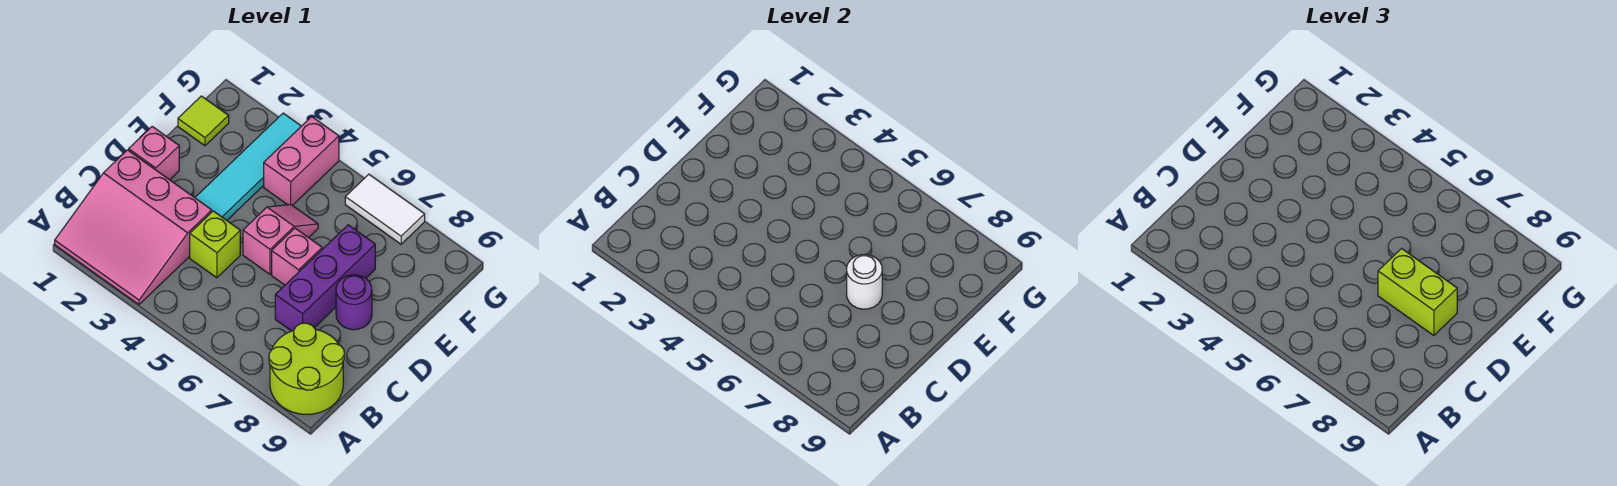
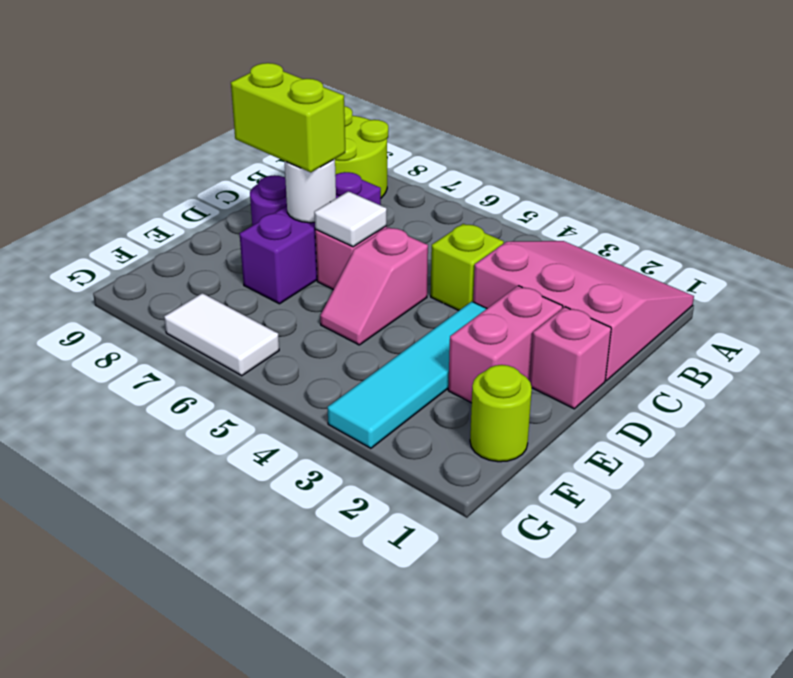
none -> white 1x1 tile [314,191,387,247]
lime 1x1 tile [178,96,229,146] -> lime 1x1 round brick [470,365,532,462]
pink 1x2 brick [264,117,339,205] -> pink 1x2 brick moved to [448,286,563,403]

